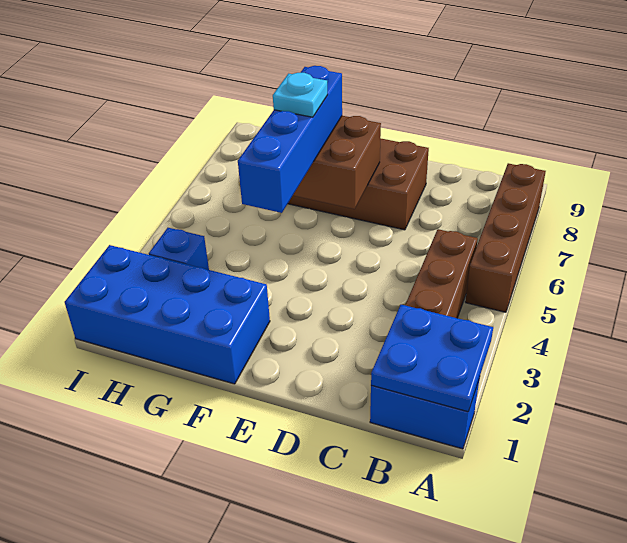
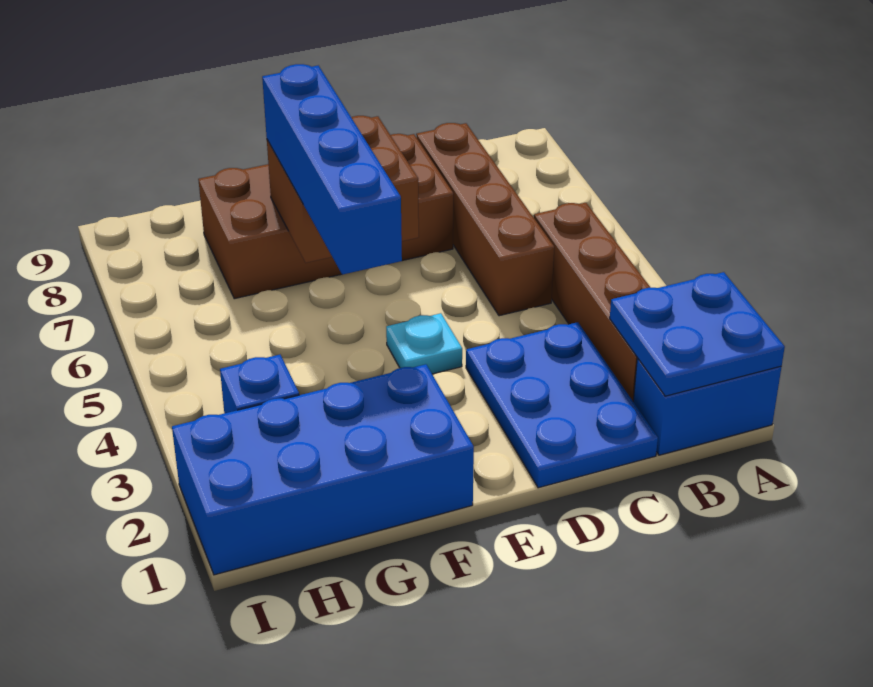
brown 1x4 brick [465,163,546,312] -> brown 1x4 brick moved to [416,123,554,316]
none -> blue 2x3 plate [466,322,658,488]
cyan 1x1 plate [273,73,328,117] -> cyan 1x1 plate moved to [386,313,462,374]

